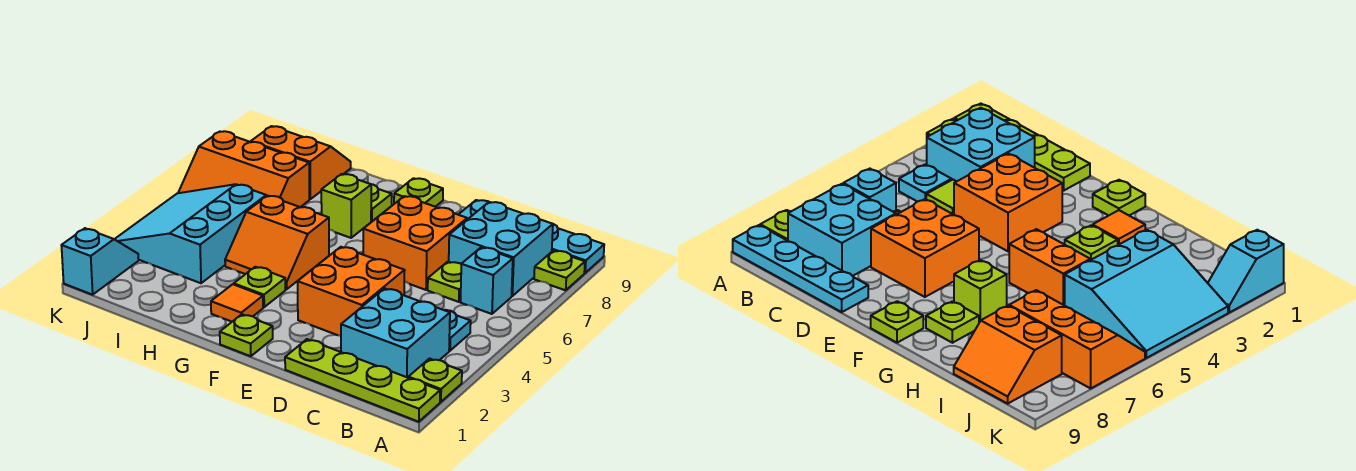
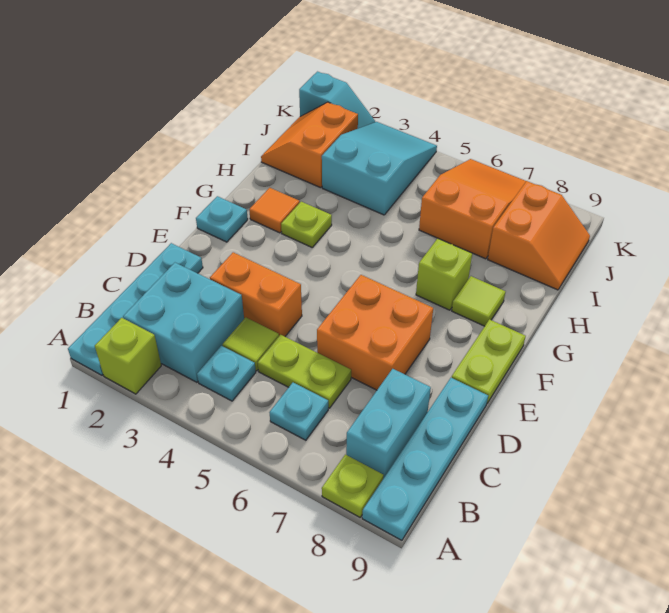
lime 1x4 plate [285,339,440,422] -> cyan 1x4 plate [68,243,203,375]
lime 1x1 plate [409,359,462,402] -> lime 1x1 brick [95,318,161,394]
cyan 1x1 brick [461,247,513,314] -> cyan 1x1 plate [269,383,328,440]
cyan 2x2 brick [449,202,553,296] -> cyan 1x2 brick [346,369,431,479]
lime 1x1 plate [428,262,461,302] -> lime 1x2 plate [258,335,351,408]
orange 2x2 brick [298,247,405,336] -> orange 1x2 brick [210,252,302,336]
lime 1x1 plate [220,314,273,356] -> cyan 1x1 plate [196,196,248,242]
lime 1x1 plate [394,178,443,207] -> lime 1x2 plate [452,319,526,403]
orange 2x2 slope [225,196,329,289] -> orange 2x2 slope moved to [261,102,358,188]
lime 1x1 plate [371,184,392,221] -> lime 1x1 tile [452,276,506,326]
cyan 3x3 slope [115,184,266,283] -> cyan 2x3 slope [322,122,437,215]
orange 2x3 slope [178,131,309,207] -> orange 2x3 slope turned to [419,159,526,259]

